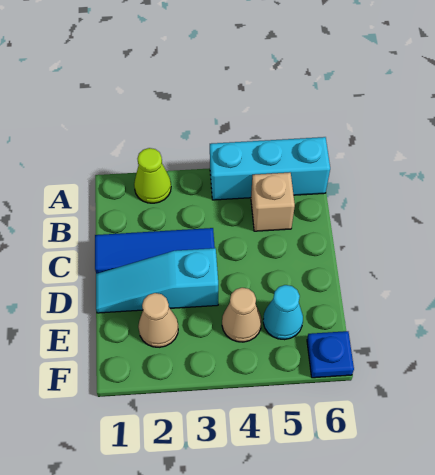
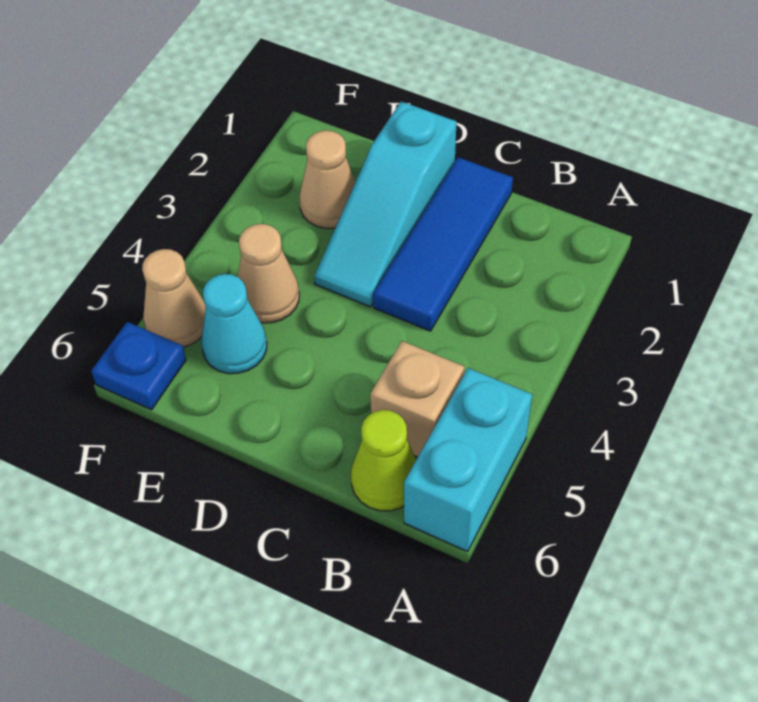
lime 1x1 cone [134,148,171,203] -> lime 1x1 cone moved to [351,410,416,511]
cyan 1x3 brick [210,137,330,200] -> cyan 1x2 brick [404,368,532,552]
cyan 1x3 slope [96,248,218,313] -> cyan 1x3 slope turned to [314,101,457,307]
none -> tan 1x1 cone [142,249,206,347]

